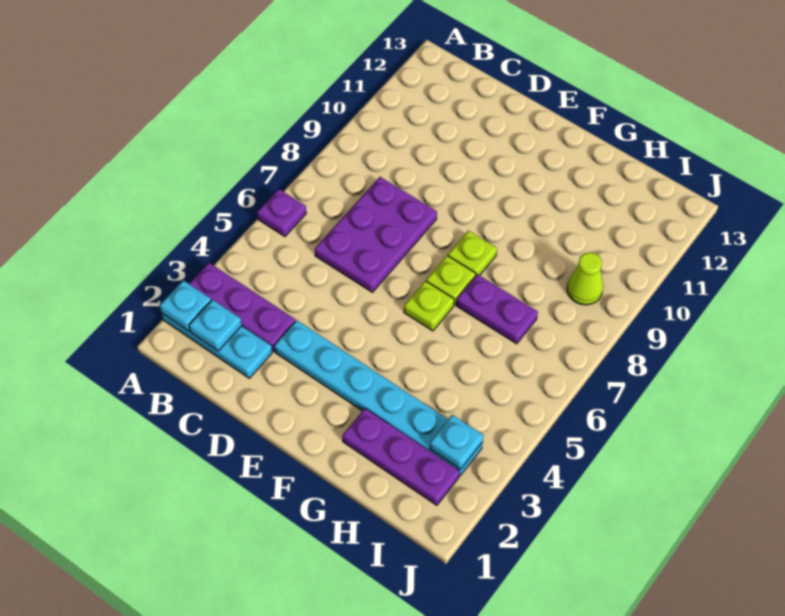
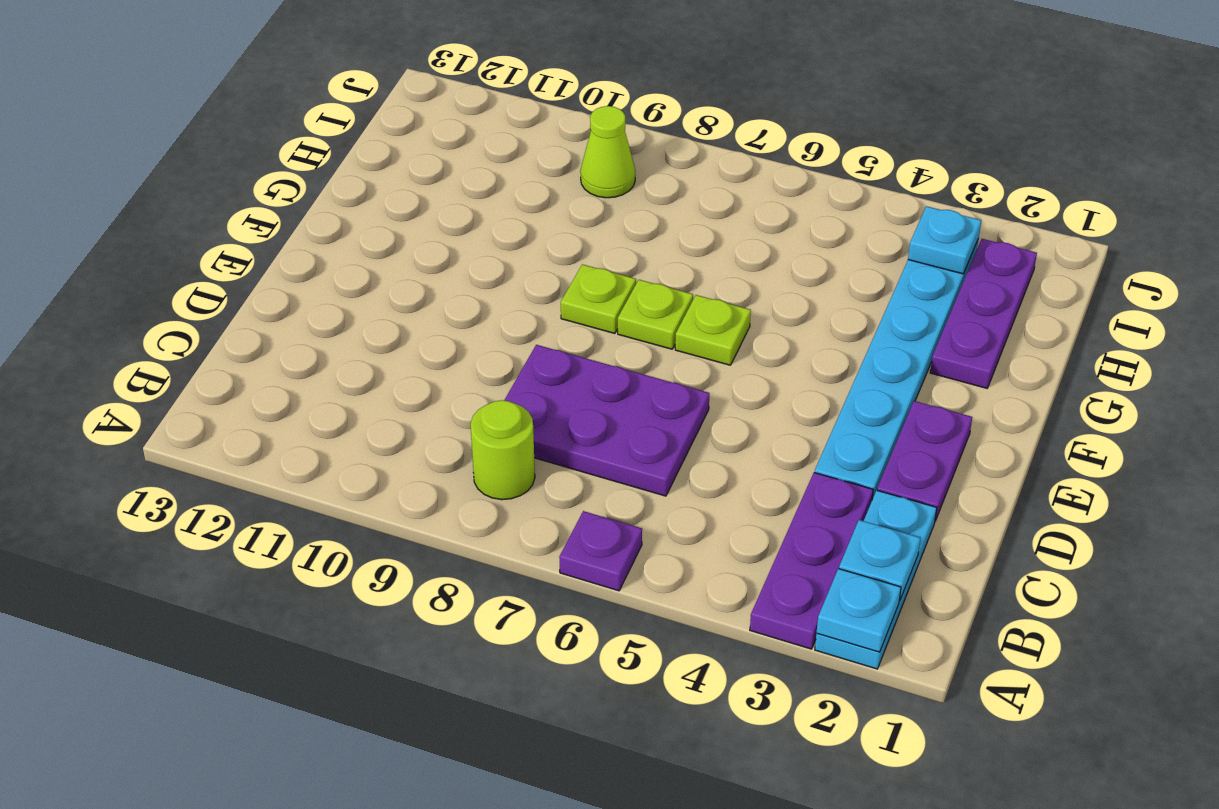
none -> lime 1x1 round brick [471,400,535,500]
purple 1x2 plate [456,274,538,344] -> purple 1x2 plate moved to [877,401,972,521]

